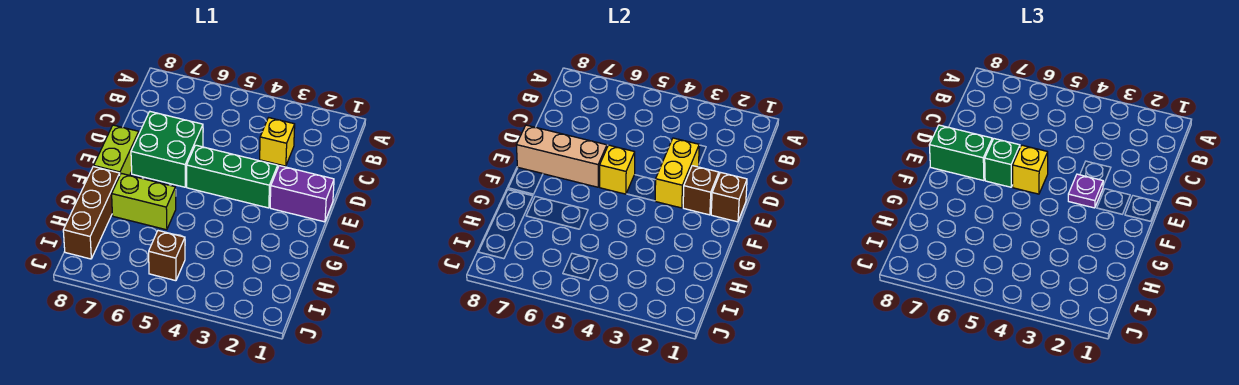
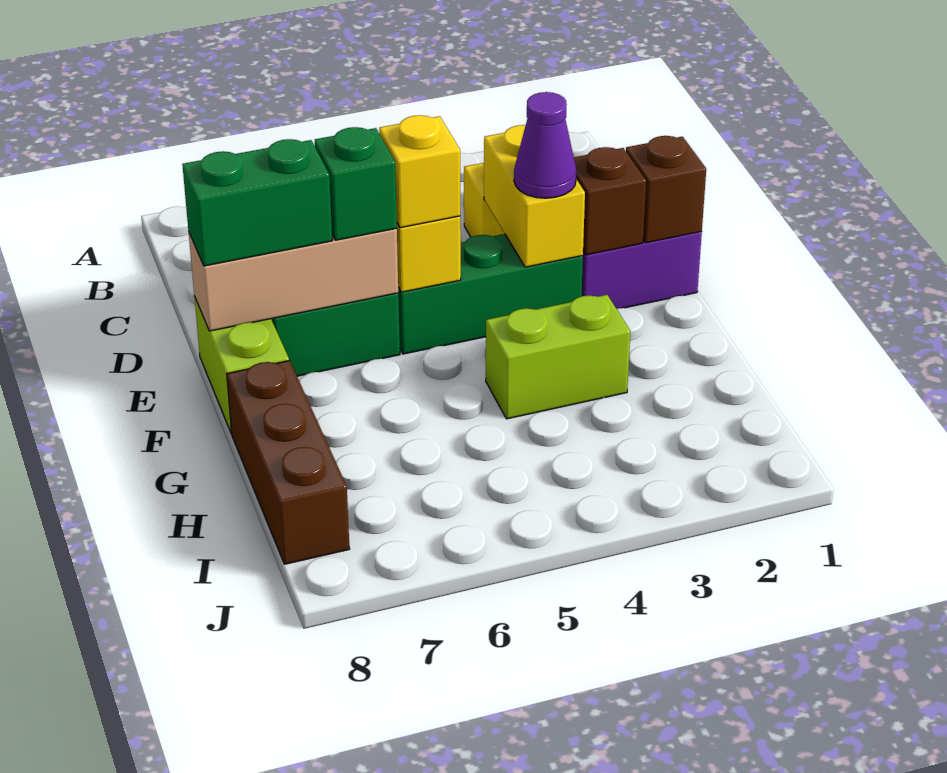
purple 1x1 plate [1068,174,1103,208] -> purple 1x1 cone [514,92,576,198]
lime 1x2 brick [112,173,176,230] -> lime 1x2 brick moved to [486,295,630,419]
brown 1x1 brick [149,231,185,281] -> none

